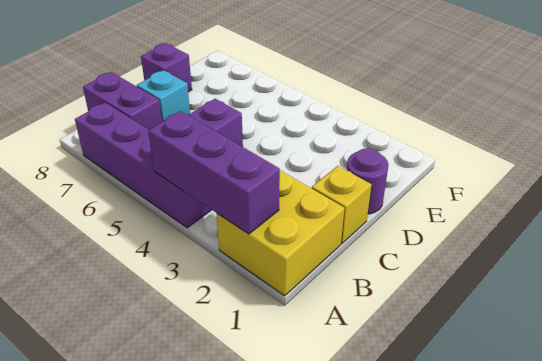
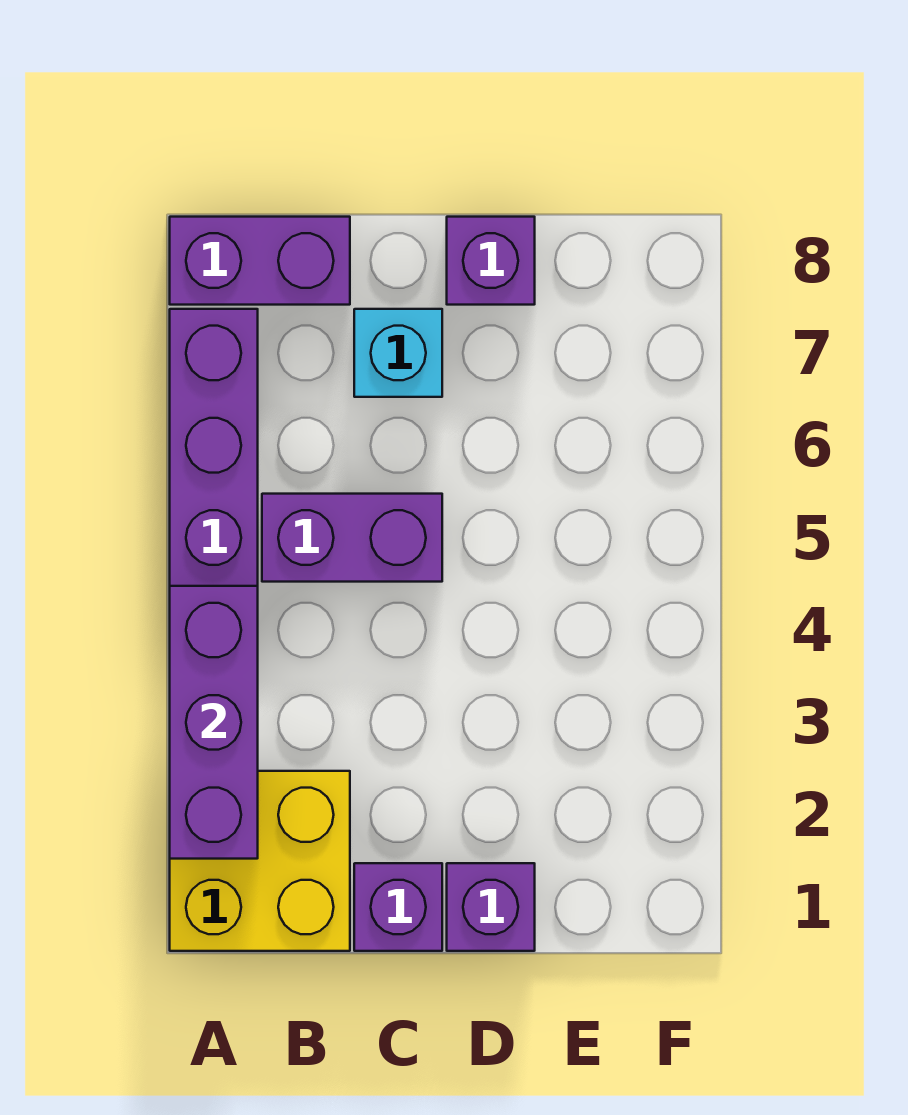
purple 1x2 brick [83,72,162,130] -> purple 1x2 brick turned to [170,217,350,305]
yellow 1x1 brick [312,166,371,243] -> purple 1x1 brick [354,863,442,951]
purple 1x1 round brick [347,148,388,214] -> purple 1x1 brick [447,863,535,951]

